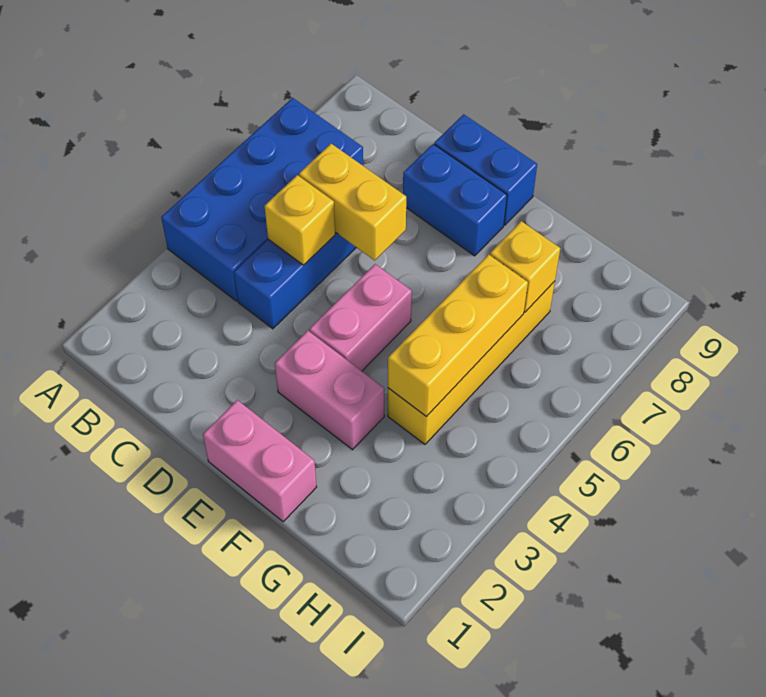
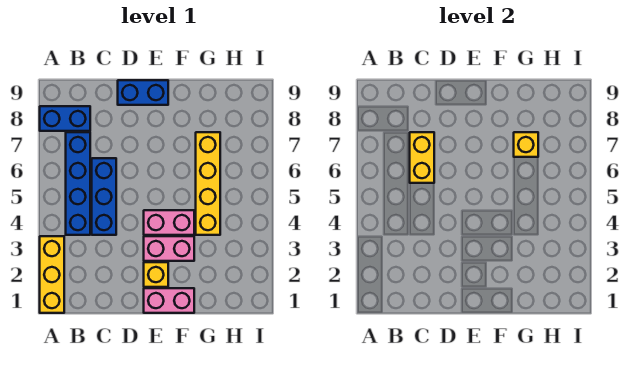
blue 2x4 brick [161,98,363,301] -> blue 1x4 brick [66,132,90,235]
yellow 1x1 brick [265,175,335,265] -> yellow 1x1 brick moved to [144,262,168,287]
yellow 1x2 brick [299,144,406,260] -> yellow 1x2 brick turned to [410,132,434,183]
blue 1x2 brick [403,144,507,256] -> blue 1x2 brick moved to [40,106,90,131]
pink 1x2 brick [309,264,412,371] -> pink 1x2 brick turned to [144,210,194,235]
yellow 1x3 brick [388,254,528,417] -> yellow 1x3 brick moved to [40,236,64,313]

